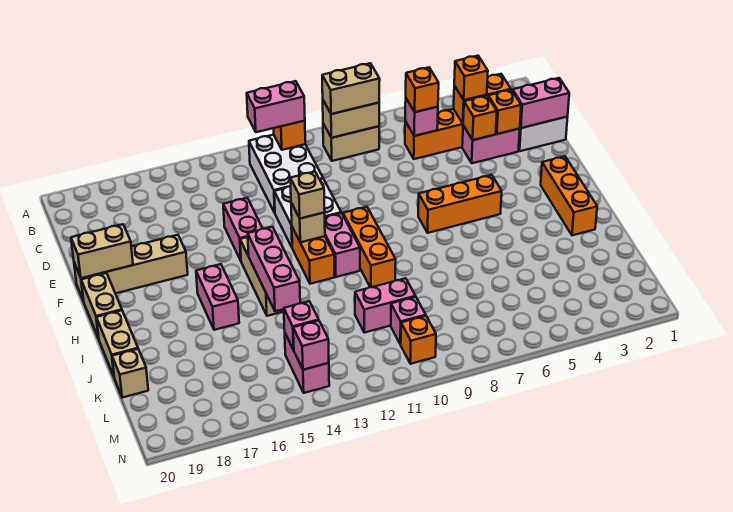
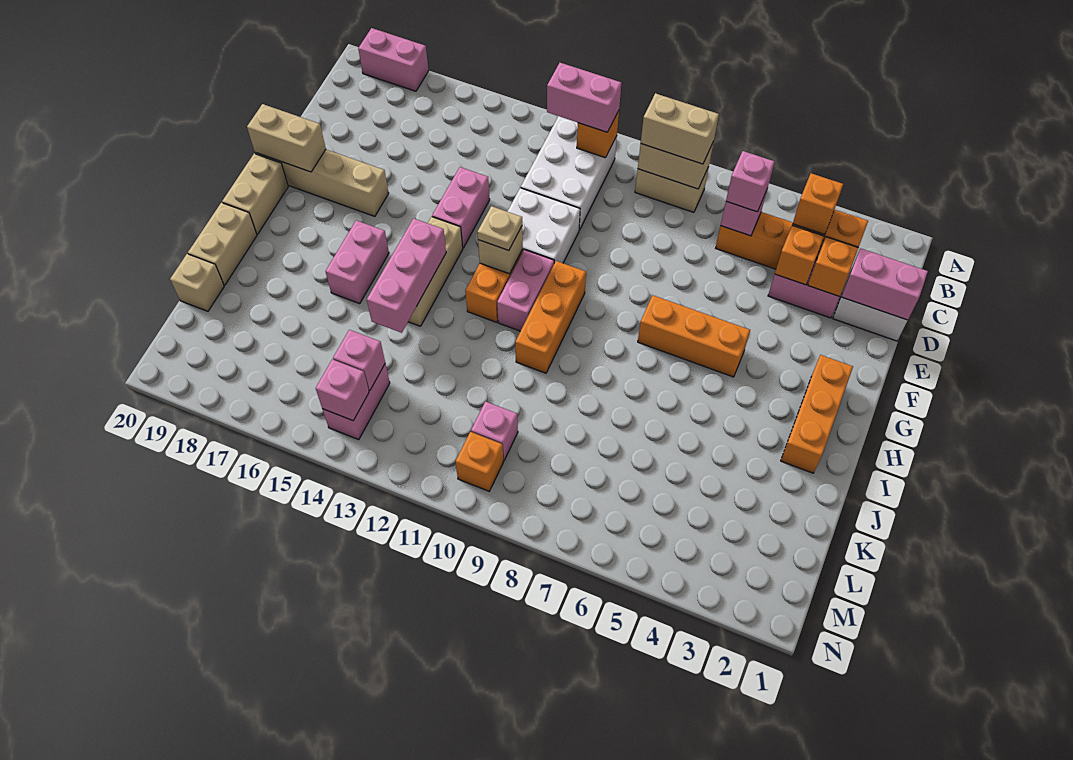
orange 1x1 brick [406,68,439,112] -> pink 1x1 brick [726,151,775,212]
tan 1x1 brick [290,172,325,219] -> tan 1x1 plate [477,206,522,251]
pink 1x2 brick [355,278,416,333] -> pink 1x2 brick moved to [358,28,429,91]

